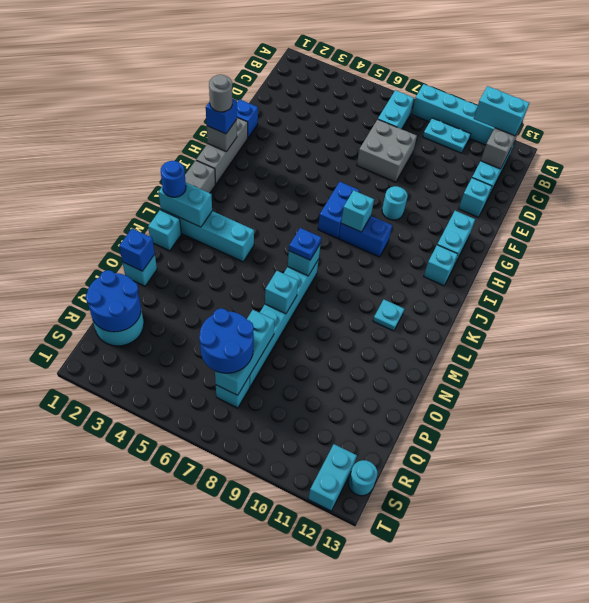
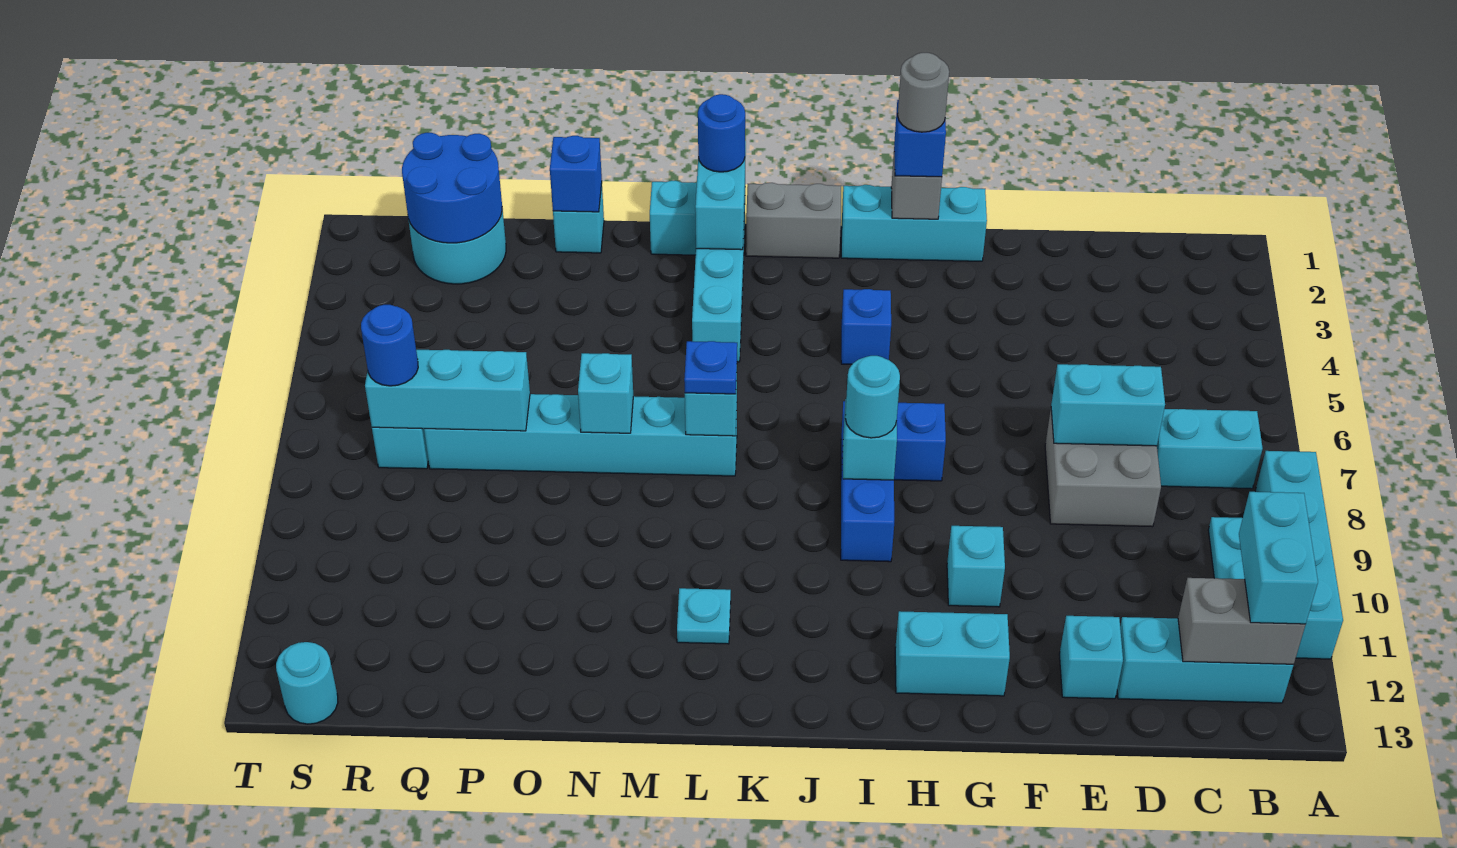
blue 1x1 brick [237,99,258,138] -> blue 1x1 brick moved to [841,289,891,364]
grey 1x3 brick [196,118,248,184] -> cyan 1x3 brick [841,185,987,261]
cyan 1x1 round brick [382,186,408,220] -> cyan 1x1 round brick moved to [845,356,900,438]
cyan 1x1 brick [424,245,458,286] -> cyan 1x1 brick moved to [947,526,1005,607]
blue 2x2 round brick [199,308,254,373] -> blue 1x1 round brick [361,305,418,386]
cyan 1x2 brick [308,444,357,511] -> cyan 1x2 brick moved to [1051,364,1165,446]

